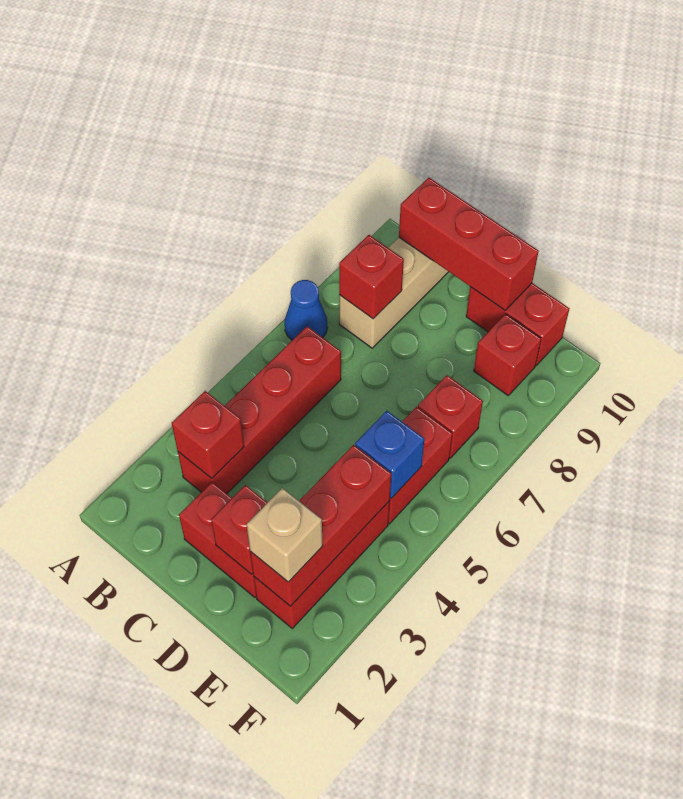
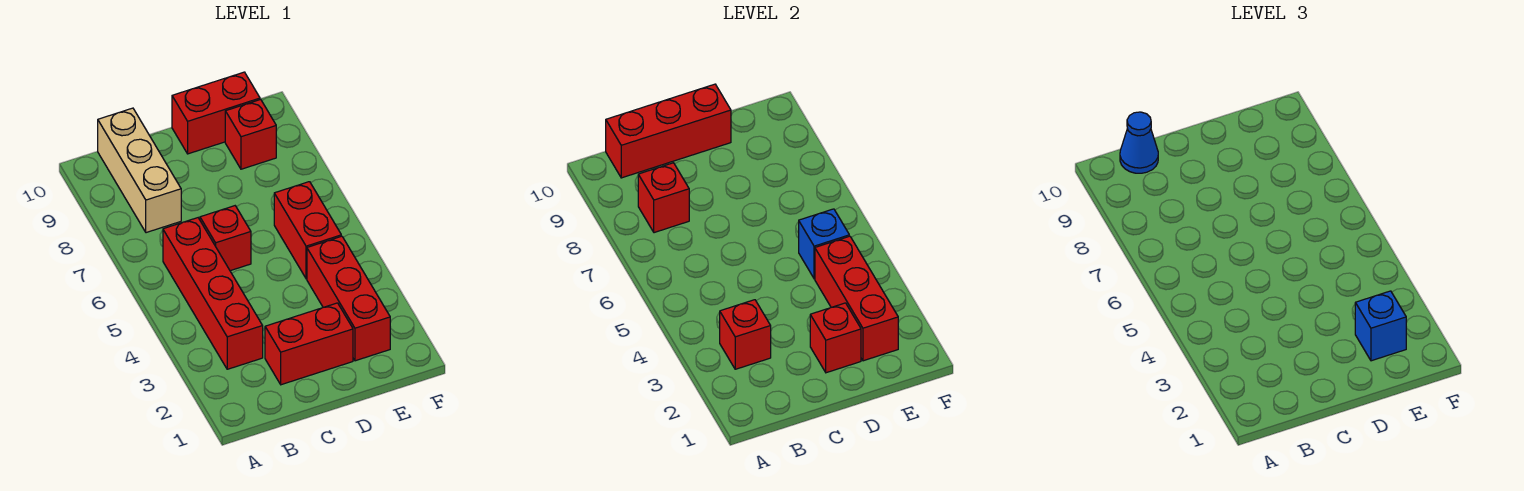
blue 1x1 cone [285,280,328,340] -> blue 1x1 cone moved to [1120,112,1158,173]
tan 1x1 brick [247,488,323,582] -> blue 1x1 brick [1355,291,1406,361]
red 1x1 brick [418,375,483,458] -> red 1x1 brick moved to [200,206,251,271]

